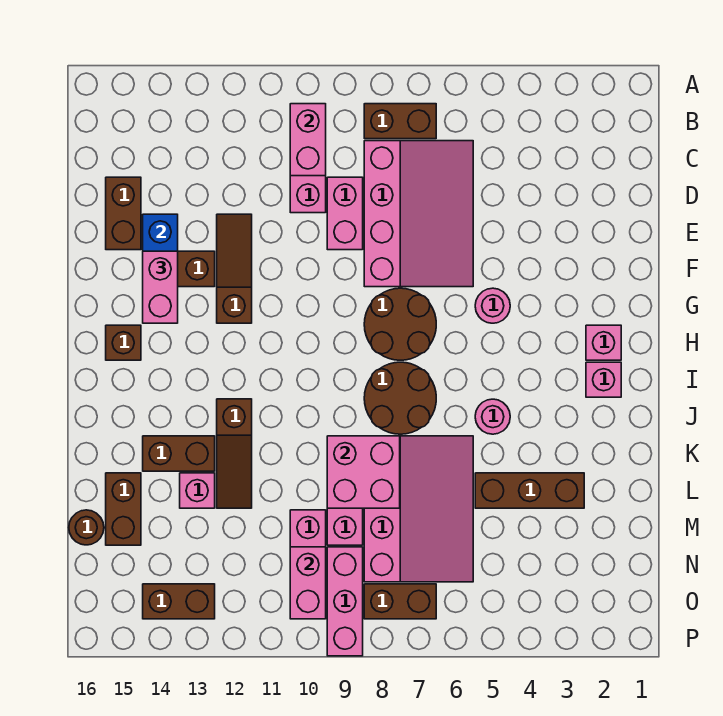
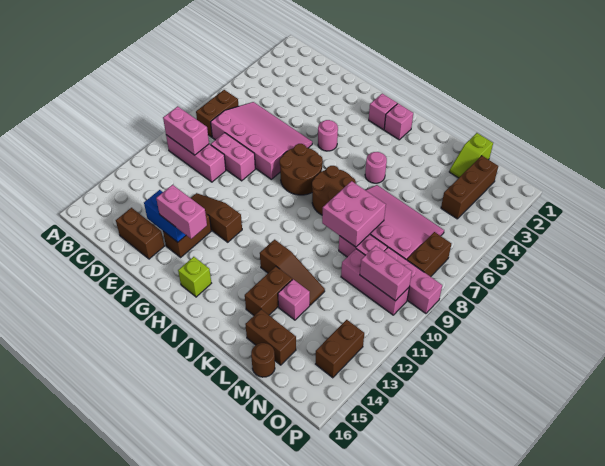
brown 1x1 brick [106,325,141,360] -> lime 1x1 brick [178,257,211,297]
brown 1x3 brick [475,473,584,508] -> brown 1x3 brick moved to [441,156,498,219]
none -> lime 1x2 slope [449,133,493,178]

